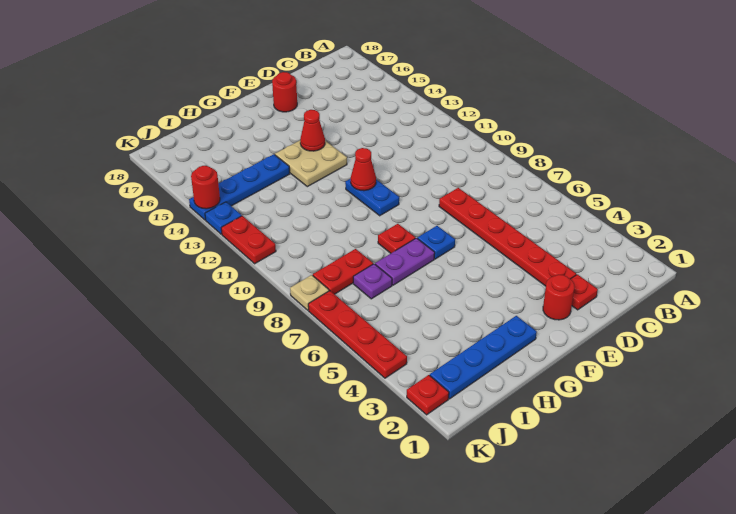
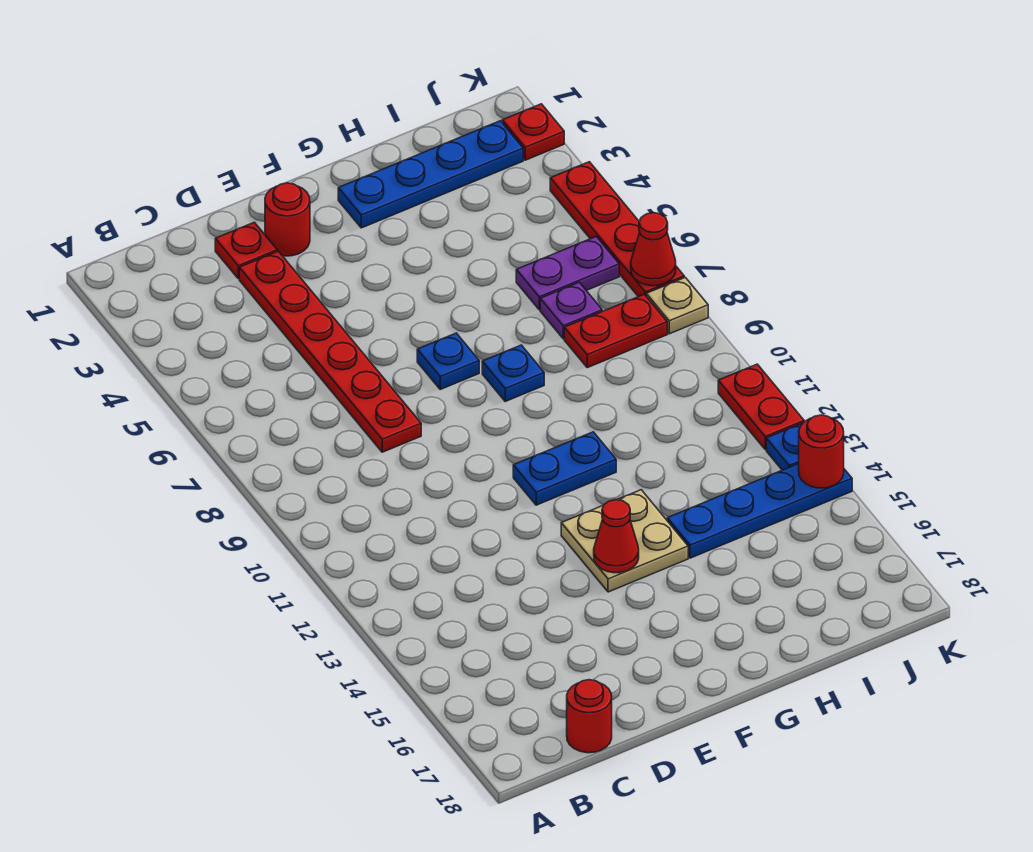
red 1x1 round brick [272,72,297,112] -> red 1x1 round brick moved to [567,680,612,753]
blue 1x2 plate [345,179,399,216] -> blue 1x2 plate turned to [513,432,616,505]
red 1x1 cone [351,148,376,191] -> red 1x1 cone moved to [631,213,676,286]
purple 1x2 plate [375,238,435,285] -> purple 1x2 plate moved to [516,237,619,310]
red 1x1 plate [378,224,416,253] -> blue 1x1 plate [482,345,544,401]

